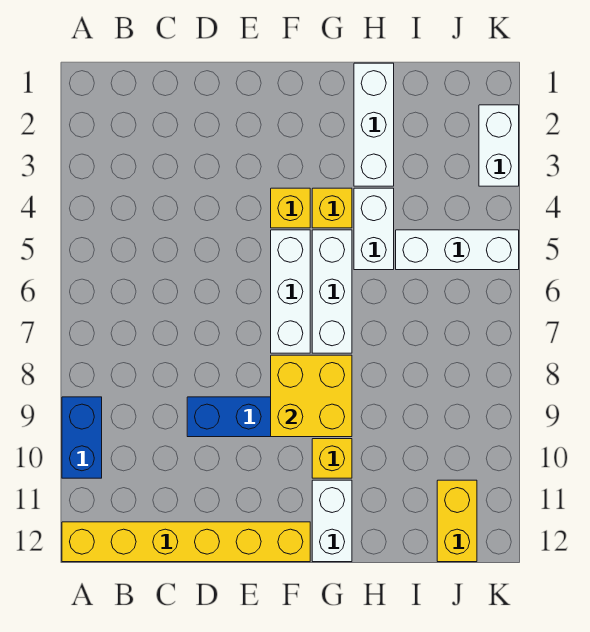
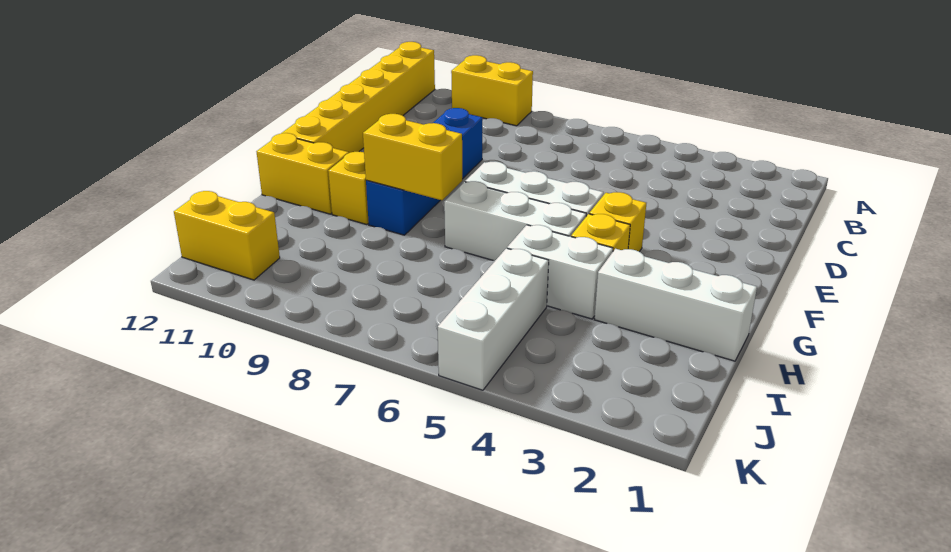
blue 1x2 brick [62,397,102,478] -> yellow 1x2 brick [451,55,533,126]
yellow 2x2 brick [271,355,352,437] -> yellow 1x2 brick [363,114,462,200]
white 1x2 brick [312,480,352,562] -> yellow 1x2 brick [256,133,349,214]
white 1x2 brick [479,105,519,186] -> none

